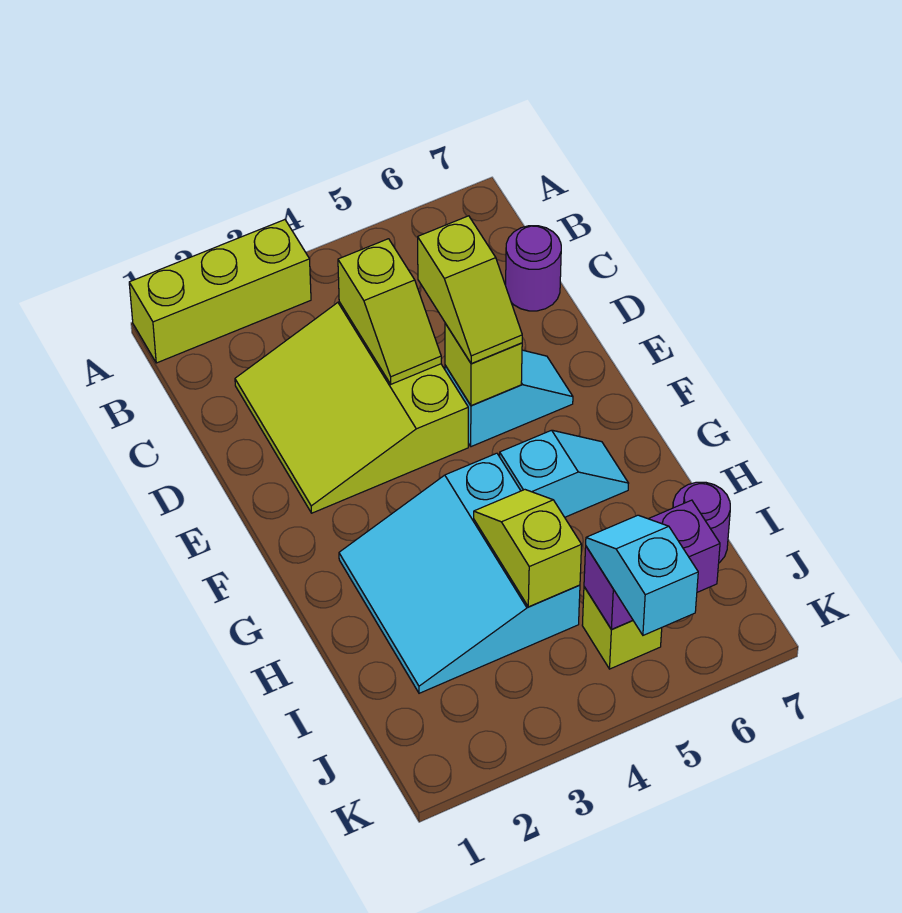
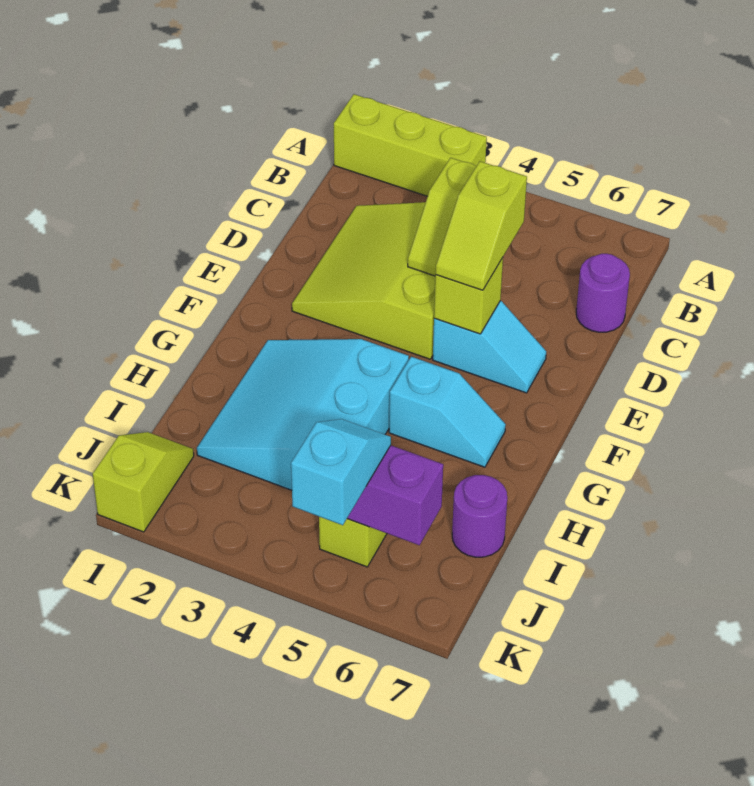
lime 1x2 slope [474,490,582,607] -> lime 1x2 slope moved to [93,432,194,532]

